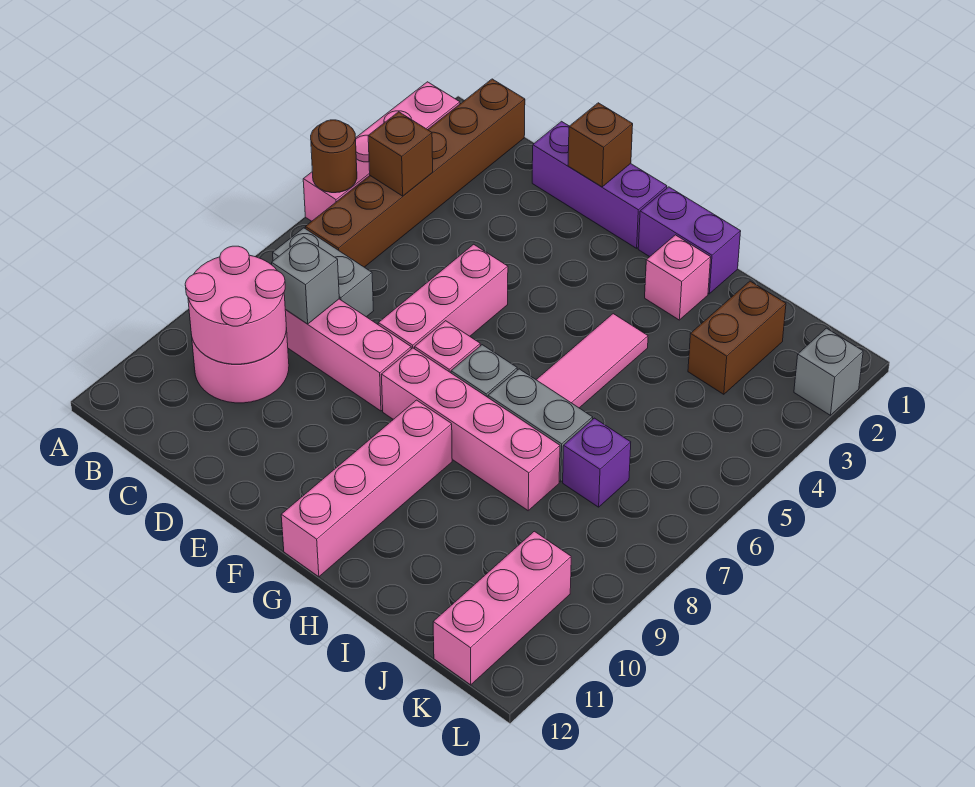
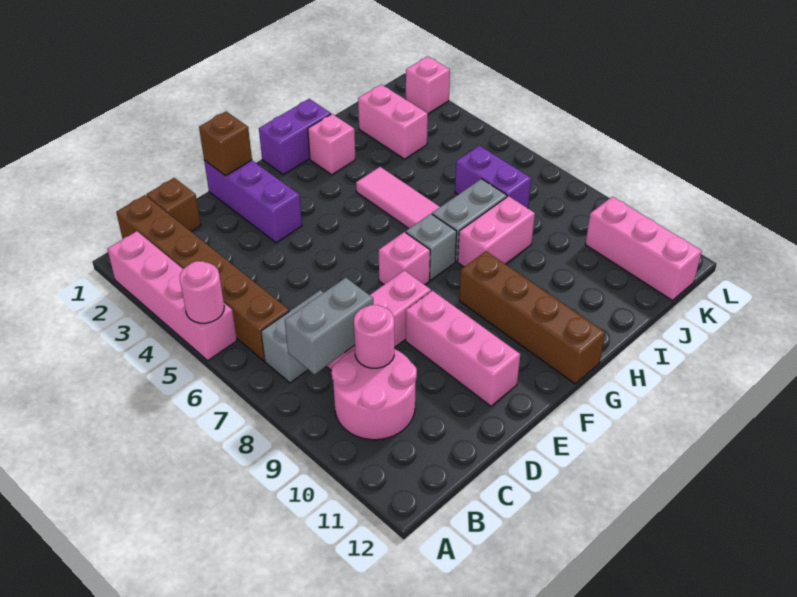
brown 1x1 round brick [311,120,357,193] -> pink 1x1 round brick [180,261,224,323]
brown 1x1 brick [368,112,433,196] -> brown 1x1 brick moved to [146,178,201,232]
pink 2x2 round brick [185,246,286,364] -> pink 1x1 round brick [354,305,394,368]
grey 1x1 brick [272,237,339,324] -> grey 1x2 brick [285,278,373,374]
purple 1x3 brick [532,121,667,248] -> purple 1x3 brick turned to [204,160,302,243]
pink 1x3 brick [378,244,508,349] -> pink 1x3 brick moved to [406,291,520,406]
pink 1x4 brick [381,348,560,511] -> pink 1x2 brick [458,196,535,267]
pink 1x4 brick [281,400,452,577] -> brown 1x4 brick [459,251,605,384]
brown 1x2 brick [688,281,786,394] -> pink 1x2 brick [358,84,428,159]
purple 1x1 brick [563,418,631,507] -> purple 1x2 brick [455,146,531,208]
grey 1x1 brick [794,328,863,415] -> pink 1x1 brick [406,56,450,114]

